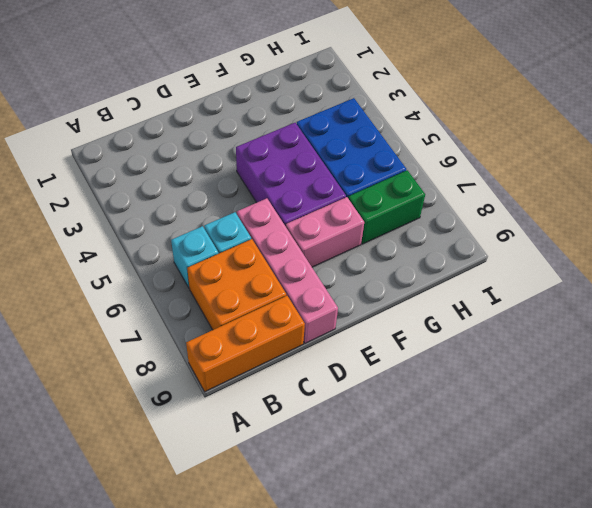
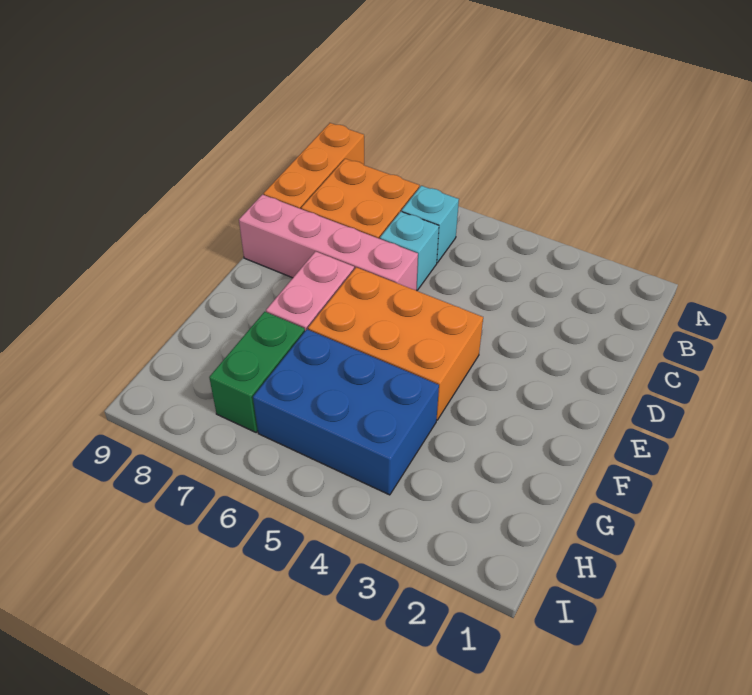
purple 2x3 brick [236,123,346,226] -> orange 2x3 brick [308,267,483,420]

